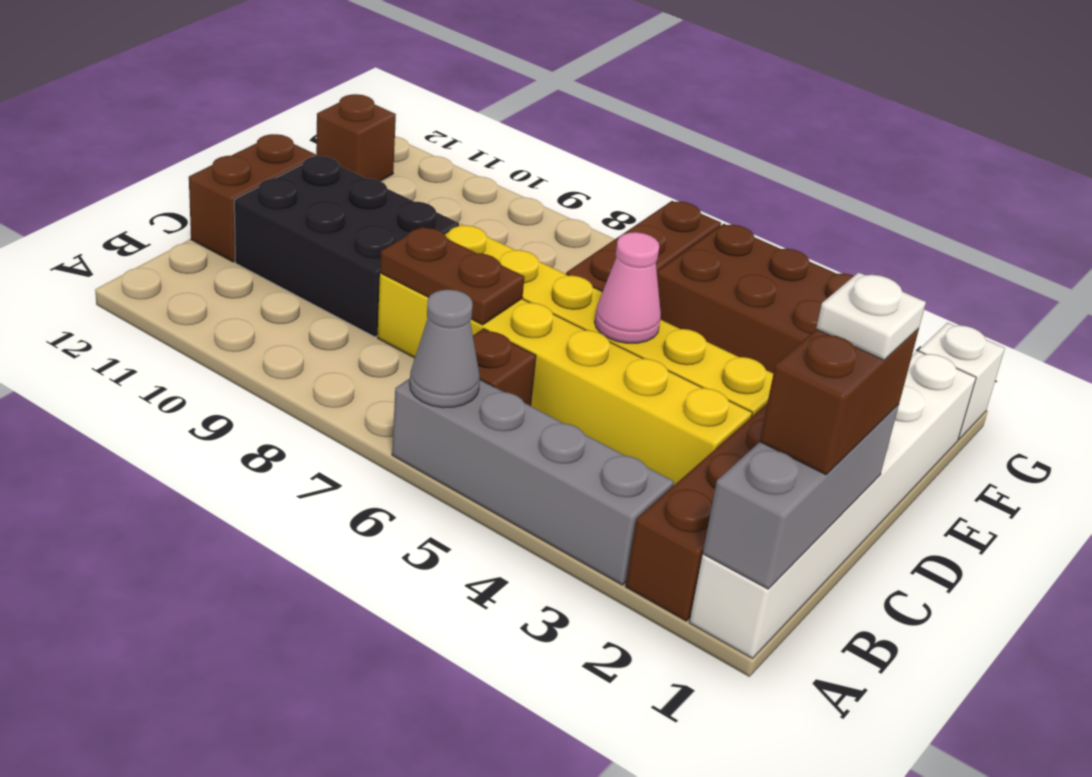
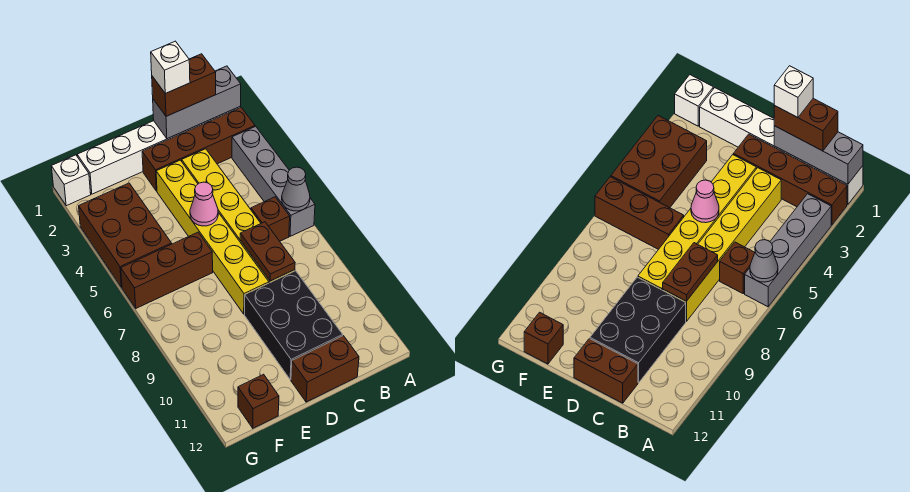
white 1x1 plate [816,272,926,360] -> white 1x1 brick [151,41,190,94]

